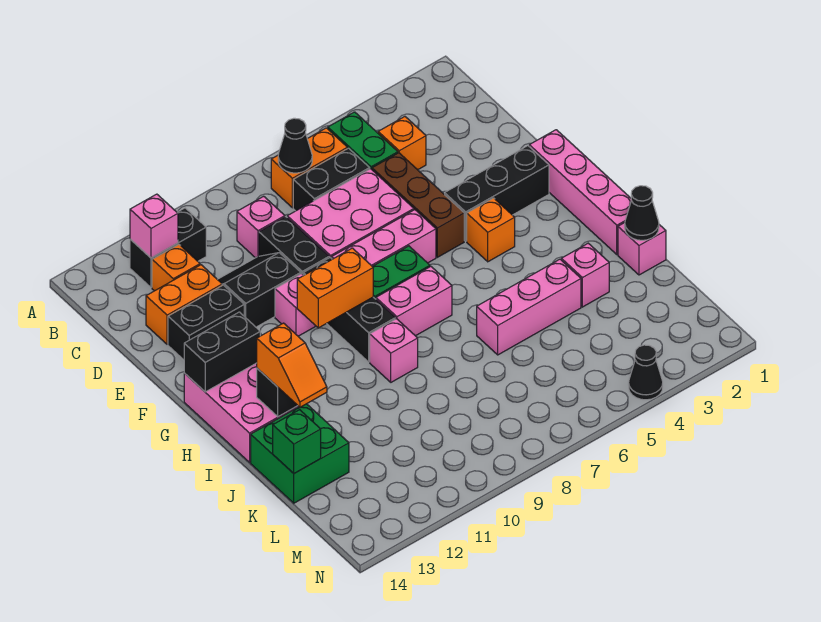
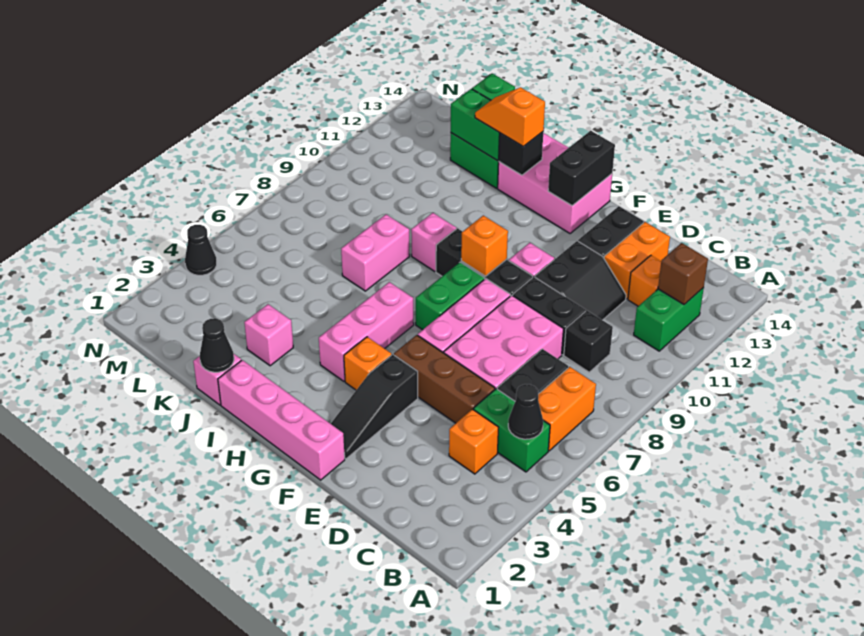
black 1x1 cone [278,118,312,173] -> black 1x1 cone moved to [508,384,543,439]
black 1x2 brick [130,208,206,288] -> green 1x2 brick [634,288,704,351]
pink 1x1 brick [130,194,178,258] -> brown 1x1 brick [658,243,708,304]
pink 1x1 brick [237,196,285,258] -> black 1x1 brick [564,311,613,372]
black 1x3 brick [445,146,549,241] -> black 1x3 slope [331,354,418,459]
orange 1x2 brick [297,248,373,328] -> orange 1x1 brick [461,215,508,276]
pink 1x2 brick [376,267,452,336] -> pink 1x2 brick moved to [341,214,410,291]
pink 1x3 brick [477,259,581,355] -> pink 1x3 brick moved to [319,282,414,381]
none -> green 1x2 brick [451,89,500,161]

